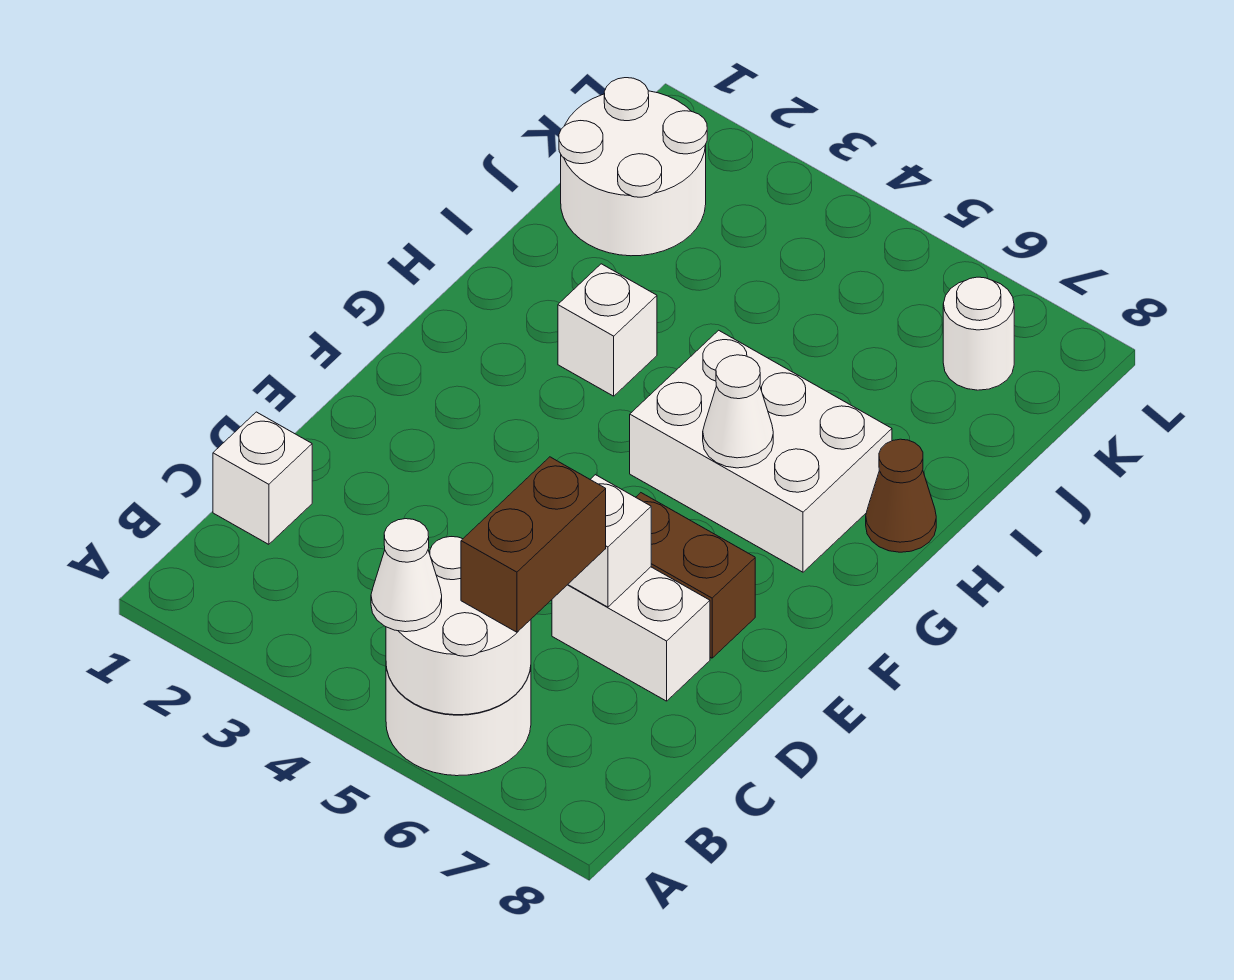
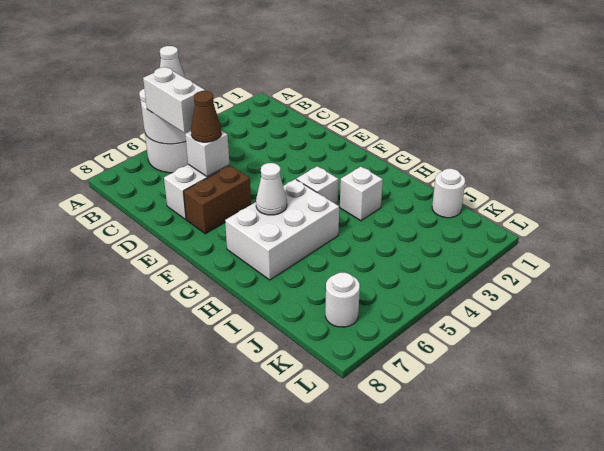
brown 1x2 brick [461,457,606,632] -> white 1x2 brick [143,67,205,133]
white 1x1 brick [213,412,312,544] -> white 1x1 brick moved to [296,166,338,205]
brown 1x1 cone [866,439,936,552] -> brown 1x1 cone moved to [191,91,221,142]
white 2x2 round brick [559,78,707,256] -> white 1x1 round brick [432,169,465,218]

